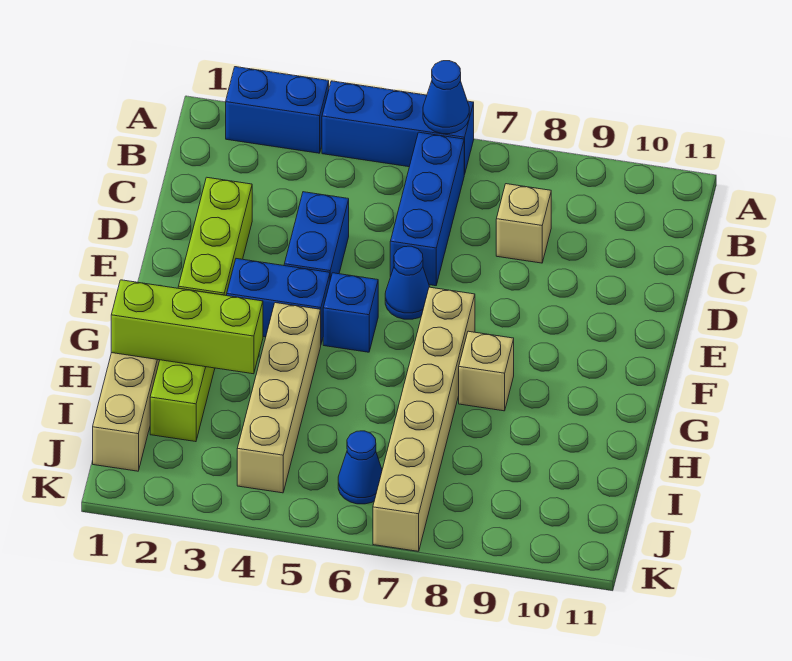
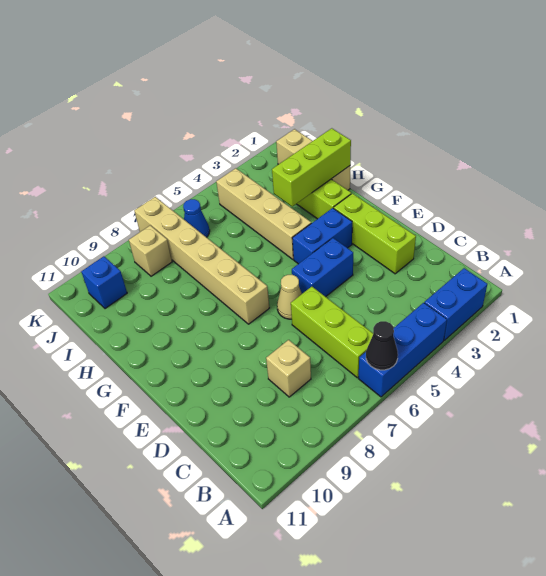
blue 1x1 cone [423,61,469,134] -> black 1x1 cone [366,321,398,370]
blue 1x3 brick [390,132,464,286] -> lime 1x3 brick [291,287,373,378]
blue 1x2 brick [284,192,349,280] -> blue 1x2 brick turned to [292,238,353,297]
blue 1x1 cone [385,246,430,319] -> tan 1x1 cone [277,275,302,319]
blue 1x1 brick [323,273,378,352] -> blue 1x1 brick moved to [81,256,127,309]
tan 1x1 brick [459,331,514,411] -> tan 1x1 brick moved to [129,225,172,276]

